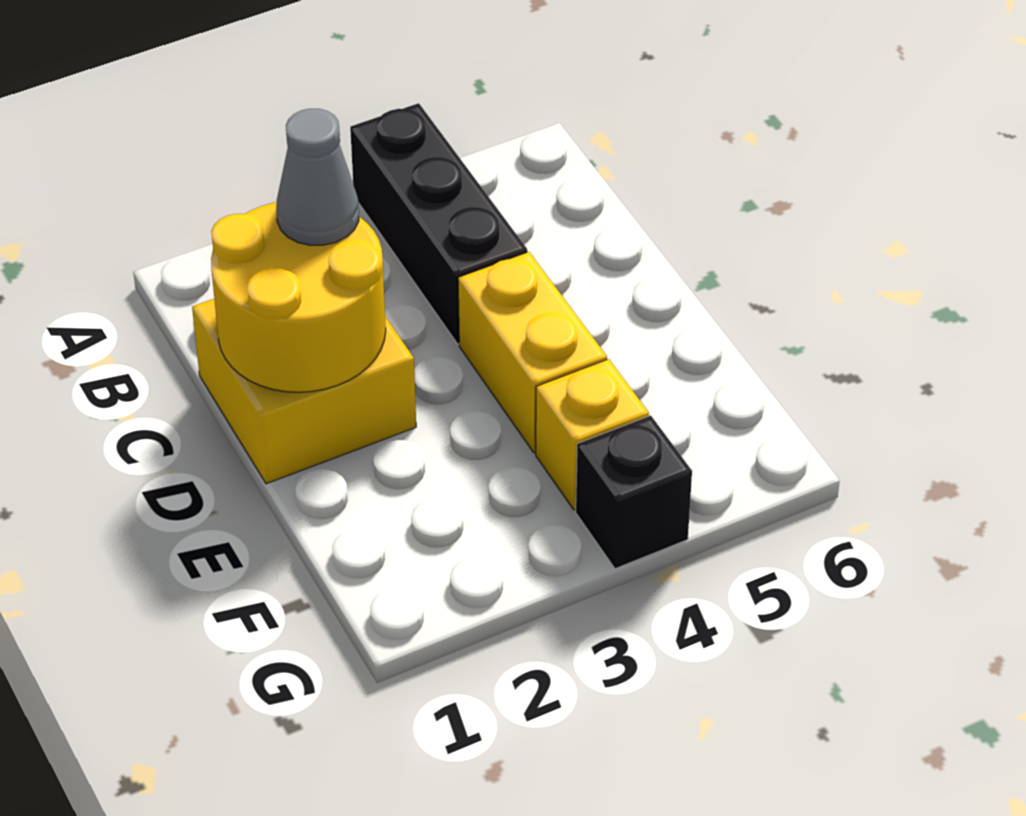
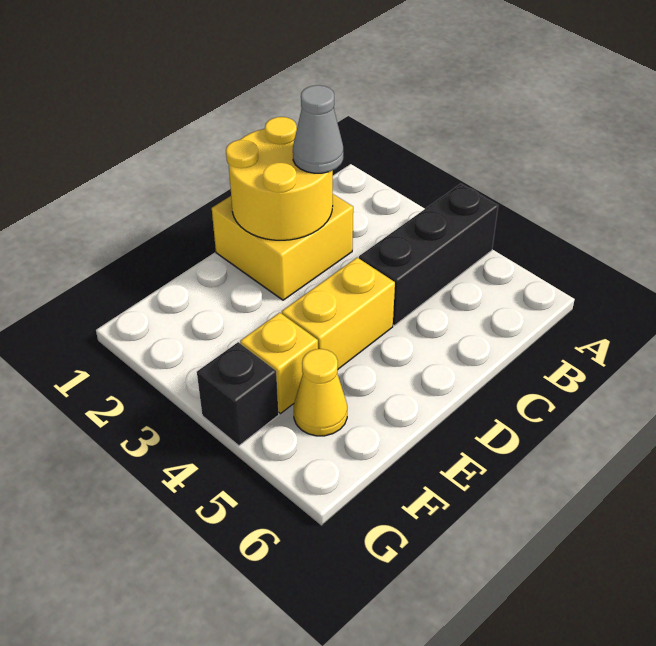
none -> yellow 1x1 cone [294,349,347,436]

